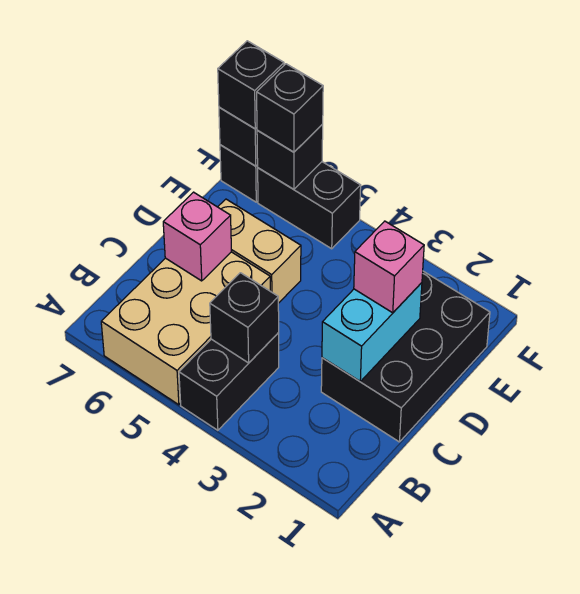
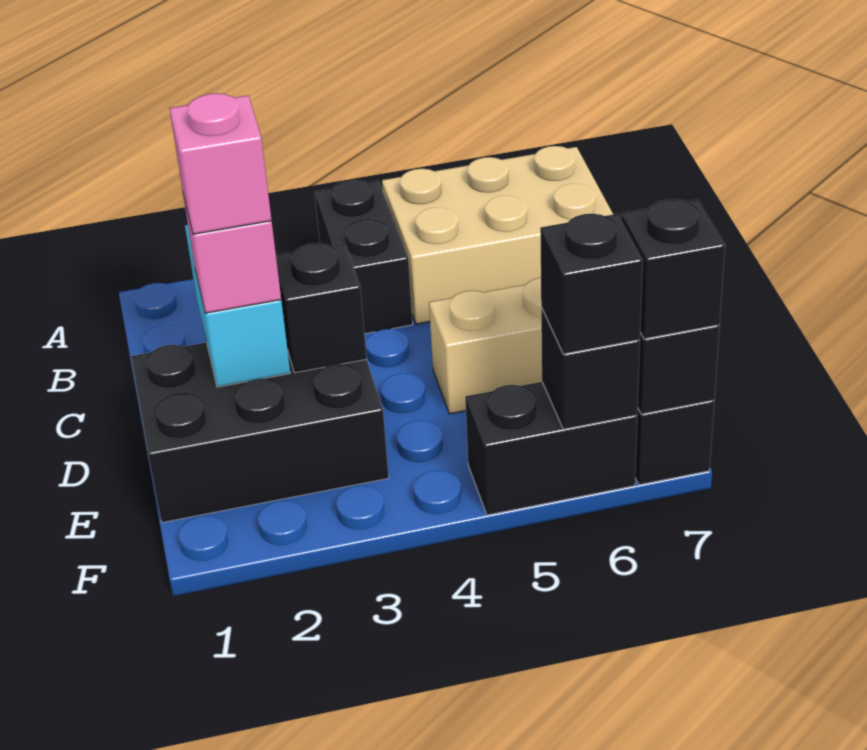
tan 2x3 brick [101,252,270,405] -> tan 2x3 brick turned to [382,146,613,324]
black 1x1 brick [210,273,279,363] -> black 1x1 brick moved to [276,243,367,373]
black 2x3 brick [321,271,490,442] -> black 2x3 brick turned to [131,342,389,523]
pink 1x1 brick [163,192,231,281] -> pink 1x1 brick moved to [170,93,272,234]

